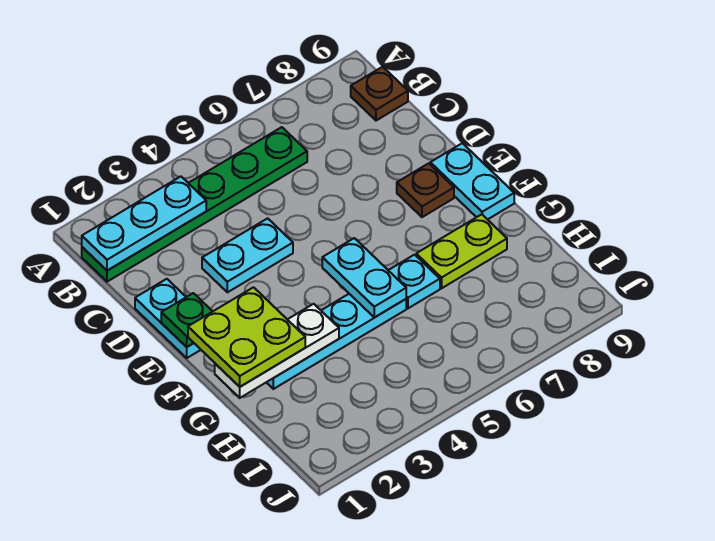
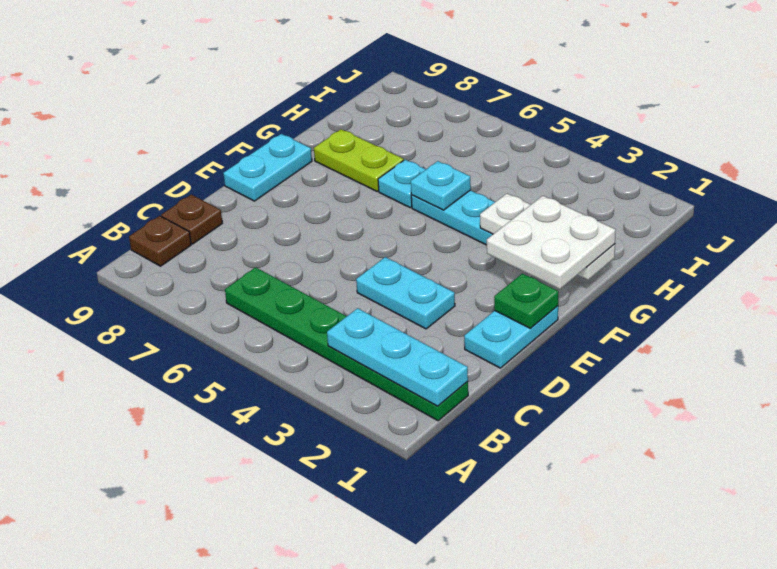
brown 1x1 plate [397,163,454,217] -> brown 1x1 plate moved to [161,195,222,244]
lime 2x2 plate [188,287,305,387] -> white 2x2 plate [487,196,616,289]
cyan 1x2 plate [322,238,406,318] -> cyan 1x1 plate [411,161,471,210]

